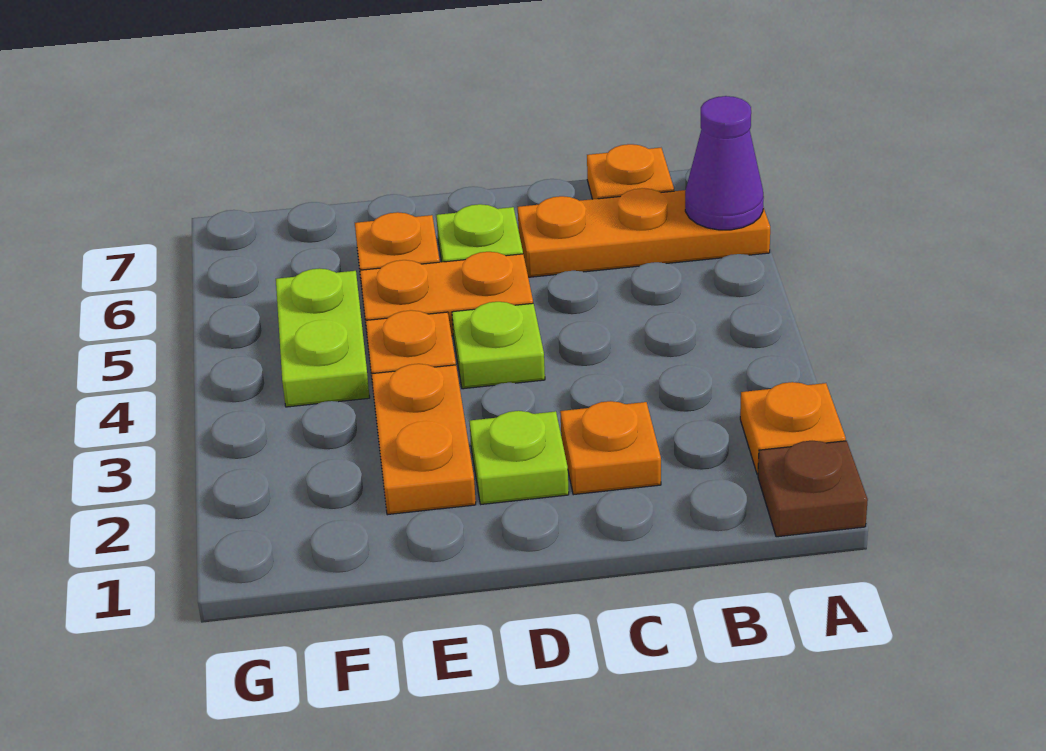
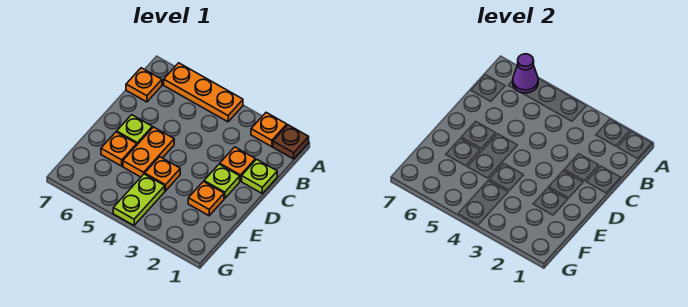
orange 1x3 plate [518,188,770,277] -> orange 1x3 plate turned to [164,63,243,122]
lime 1x1 plate [452,302,545,389] -> lime 1x1 plate moved to [242,159,277,193]
orange 1x2 plate [372,364,476,515] -> orange 1x1 plate [188,182,224,216]
lime 1x2 plate [276,268,370,407] -> lime 1x2 plate turned to [113,174,165,225]

